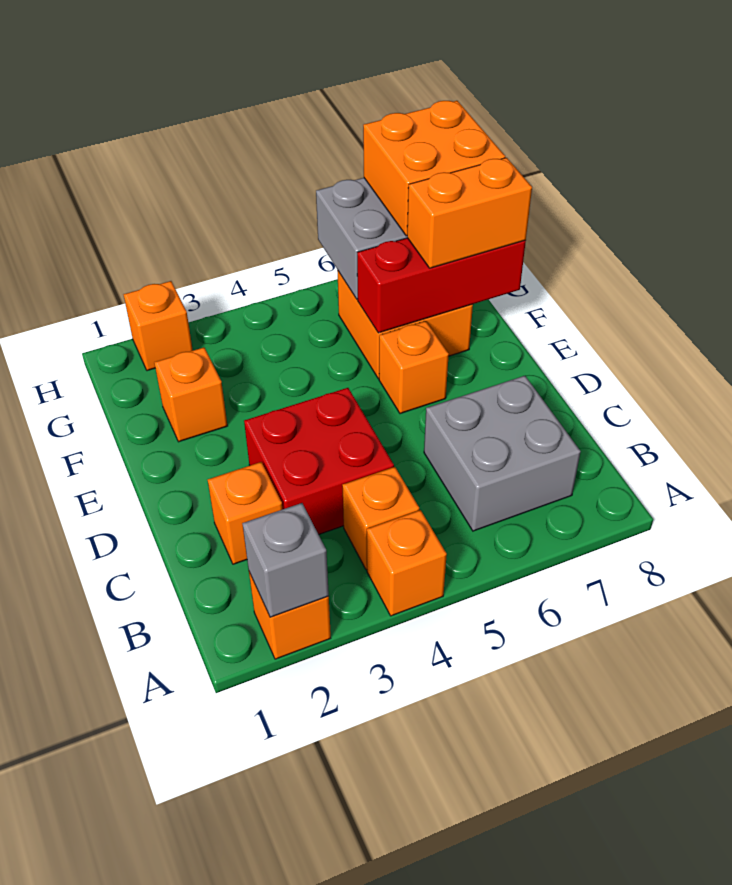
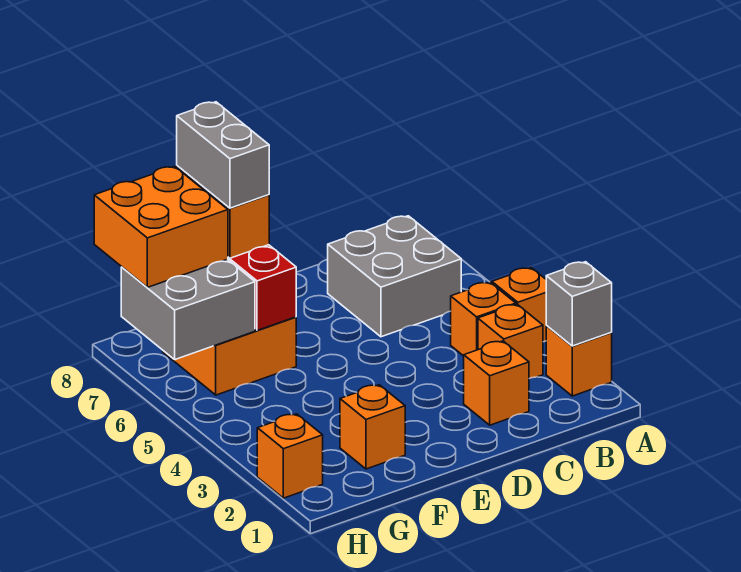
red 2x2 brick [244,388,394,534] -> none
orange 1x1 brick [379,321,449,414] -> orange 1x1 brick moved to [478,304,543,379]
none -> grey 1x2 brick [177,102,269,208]

